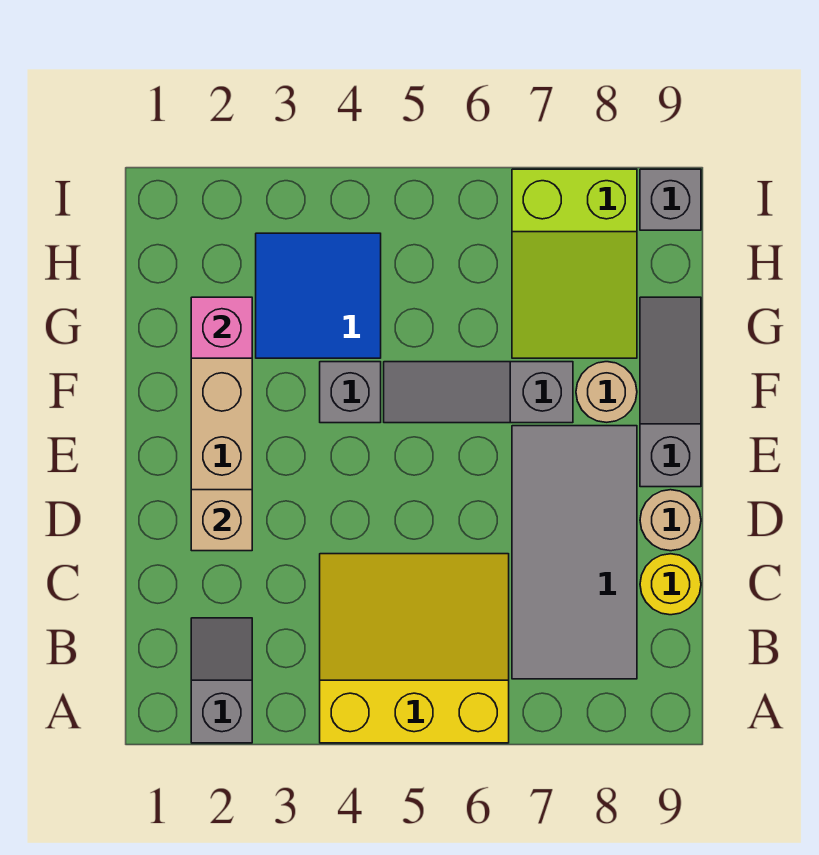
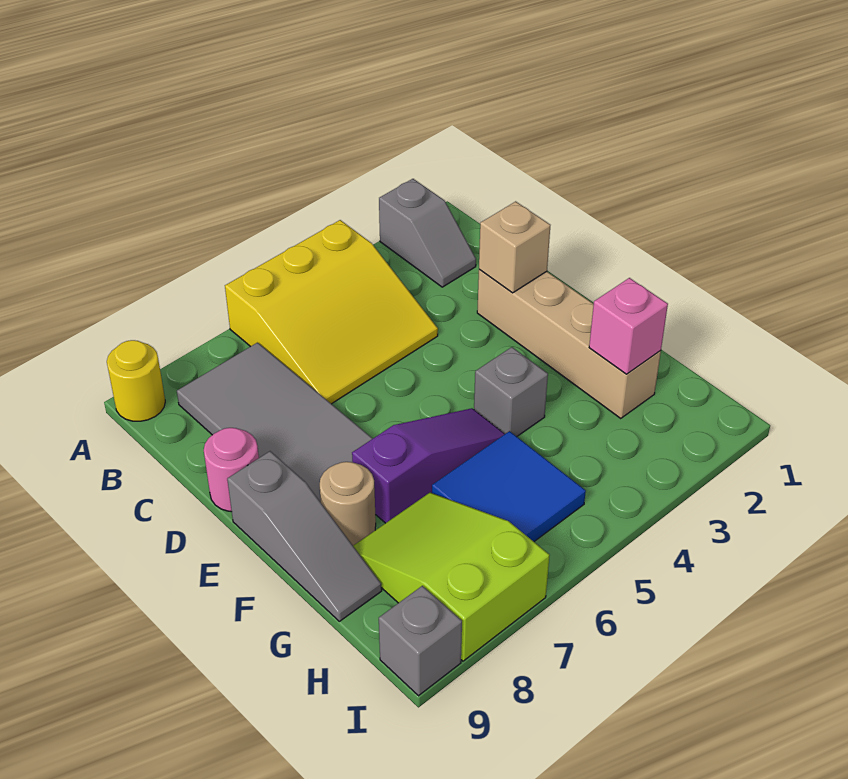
yellow 1x1 round brick [640,554,701,615] -> yellow 1x1 round brick moved to [107,340,165,421]
tan 1x1 round brick [640,490,701,551] -> pink 1x1 round brick [204,428,259,512]
grey 1x3 slope [384,362,573,423] -> purple 1x3 slope [352,408,505,523]
blue 2x2 tile [256,233,381,358] -> blue 2x2 tile moved to [432,431,586,541]

